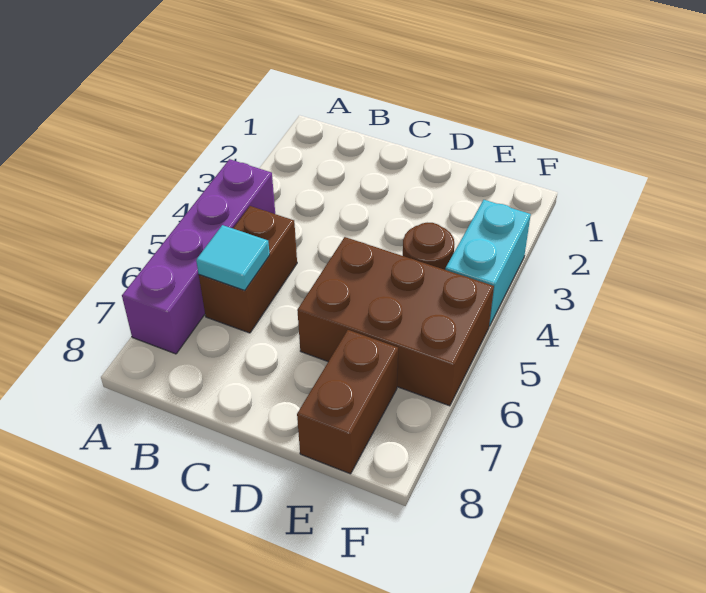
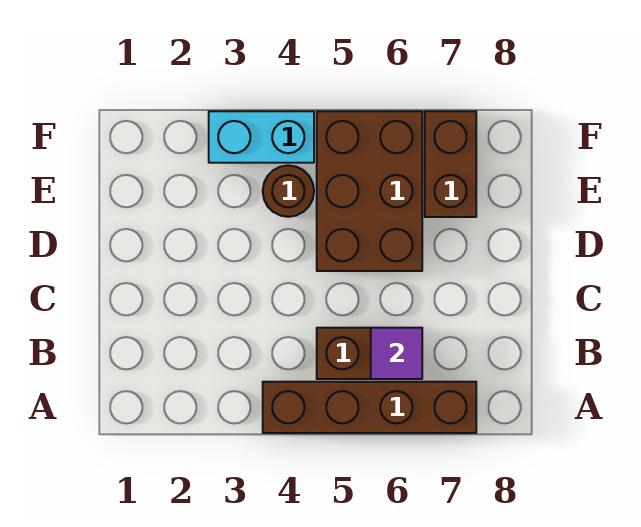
purple 1x4 brick [122,159,275,354] -> brown 1x4 brick [263,382,476,433]
cyan 1x1 tile [196,225,270,290] -> purple 1x1 tile [371,328,422,379]
brown 1x2 brick [297,330,398,474] -> brown 1x2 brick turned to [425,111,476,217]

